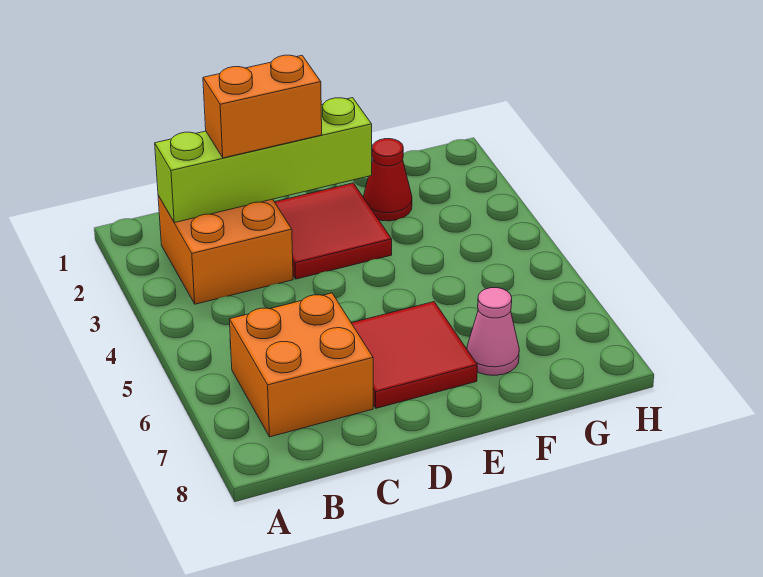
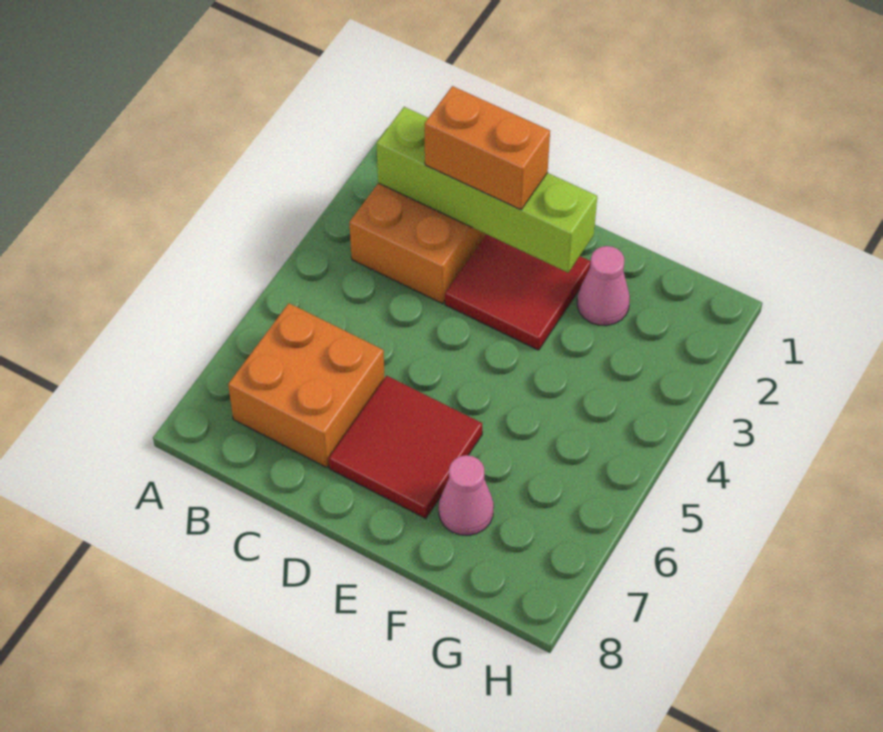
red 1x1 cone [363,139,412,221] -> pink 1x1 cone [577,246,630,326]

